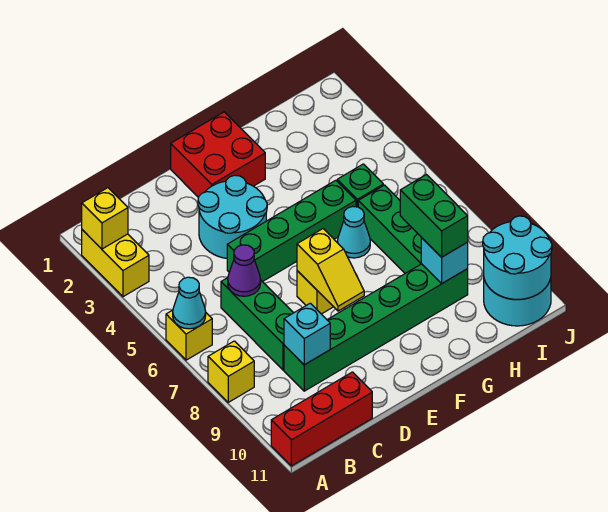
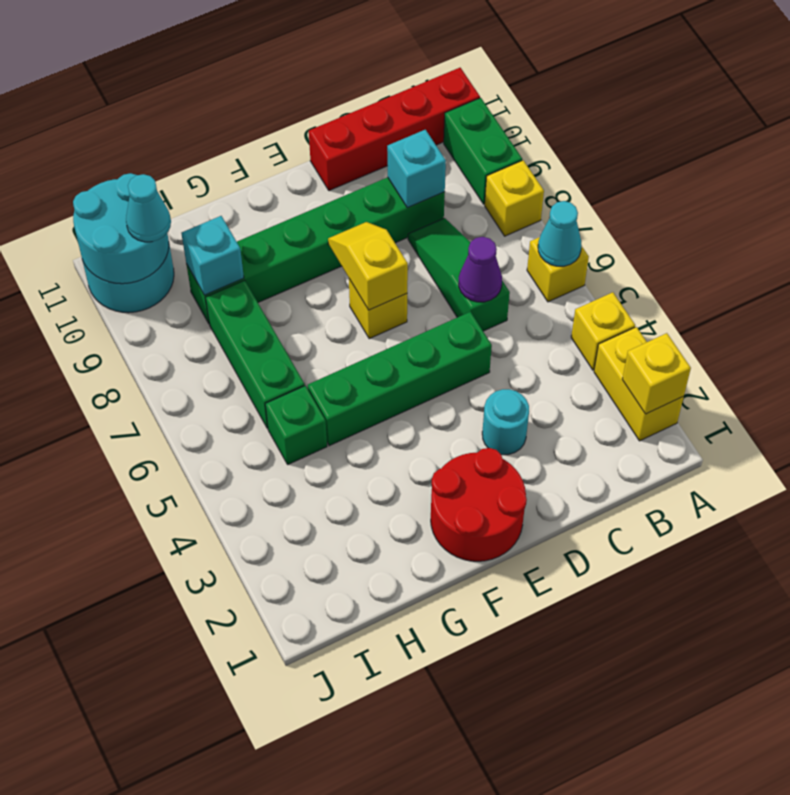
none -> yellow 1x1 brick [571,292,635,370]
red 1x3 brick [271,372,372,466] -> red 1x4 brick [309,68,480,191]
green 1x3 brick [221,278,293,370] -> green 1x3 slope [408,218,510,331]
cyan 2x2 round brick [198,175,267,258] -> cyan 1x1 round brick [482,389,529,455]
red 2x2 brick [171,112,265,198] -> red 2x2 round brick [431,448,527,561]
cyan 1x1 cone [337,206,370,258] -> cyan 1x1 cone moved to [126,174,171,242]
green 1x2 brick [400,175,468,257] -> green 1x2 brick moved to [444,98,522,204]

